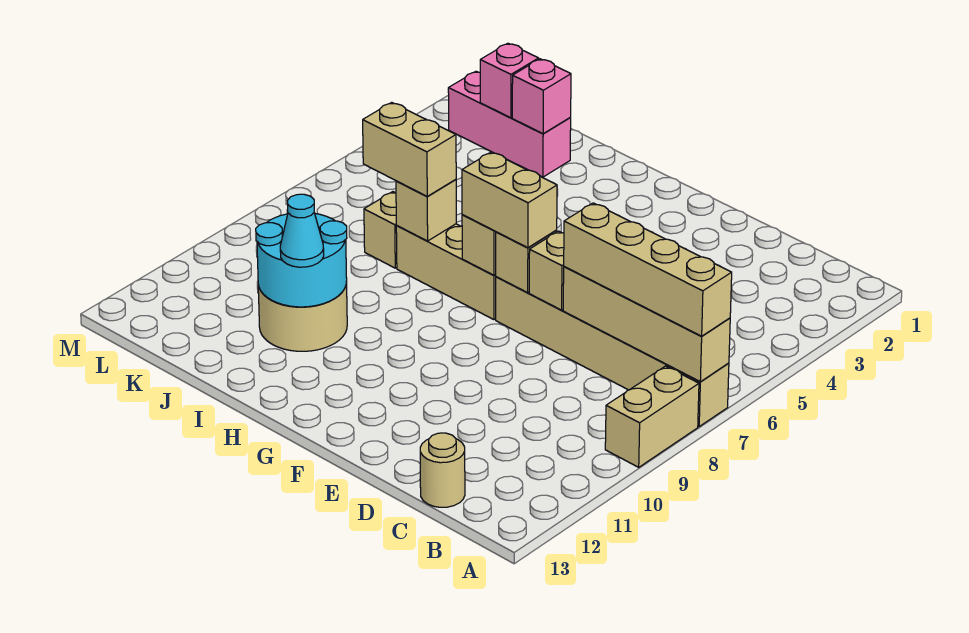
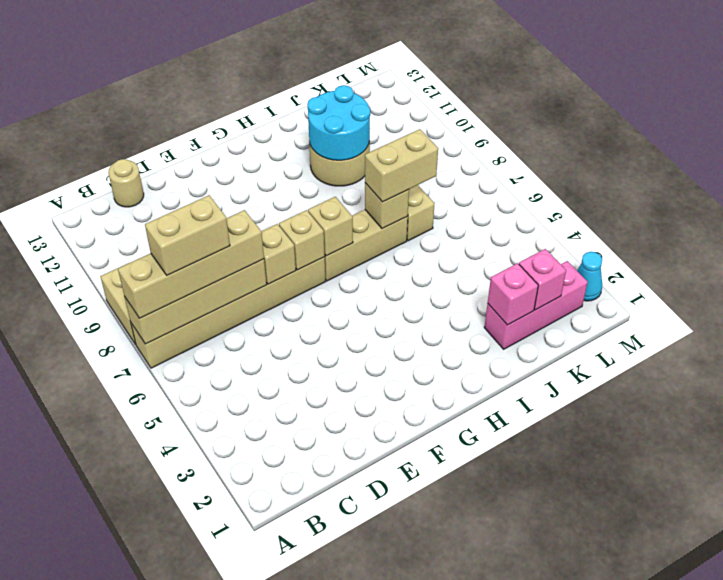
tan 1x2 brick [462,152,557,248] -> tan 1x2 brick moved to [145,195,230,275]
cyan 1x1 cone [280,194,324,267] -> cyan 1x1 cone moved to [577,252,602,301]

